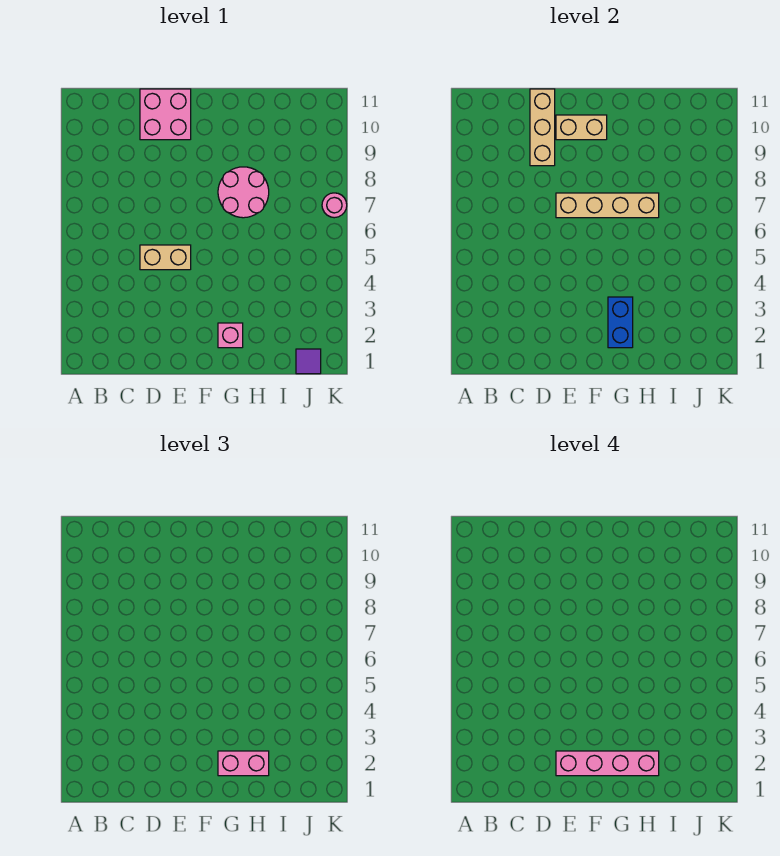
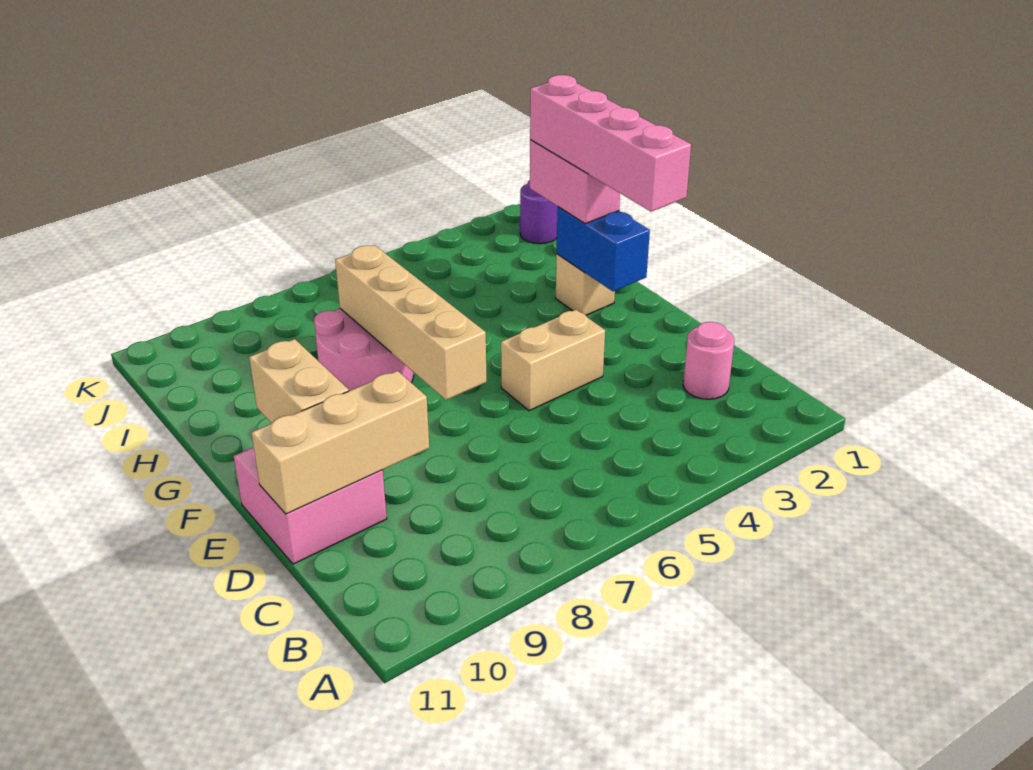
tan 1x2 brick [140,245,191,270] -> tan 1x2 brick turned to [501,310,605,411]
pink 1x1 brick [218,323,243,348] -> tan 1x1 brick [556,254,615,315]
blue 1x2 brick [608,297,633,348] -> blue 1x2 brick turned to [557,207,650,291]
purple 1x1 tile [296,349,321,374] -> purple 1x1 round brick [520,180,558,244]
pink 1x1 round brick [322,193,347,218] -> pink 1x1 round brick moved to [683,322,734,399]

